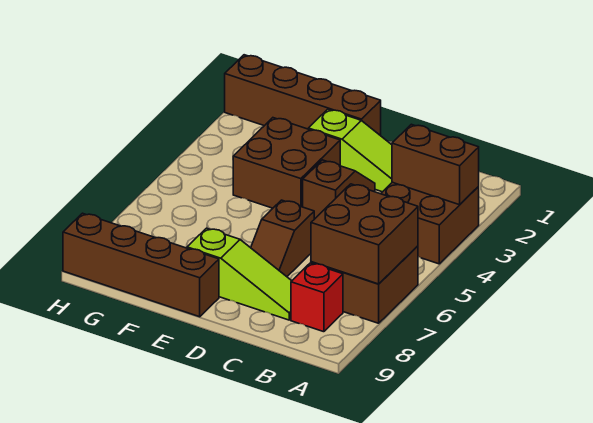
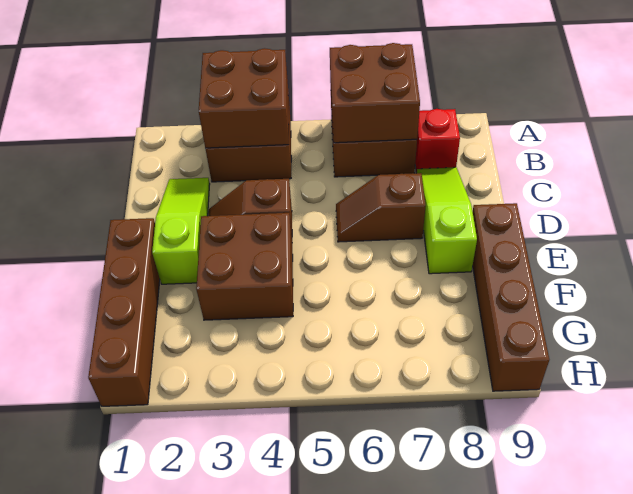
brown 1x2 brick [392,124,479,205] -> brown 2x2 brick [199,48,289,148]
brown 1x2 slope [251,200,314,277] -> brown 1x2 slope turned to [336,173,426,242]

